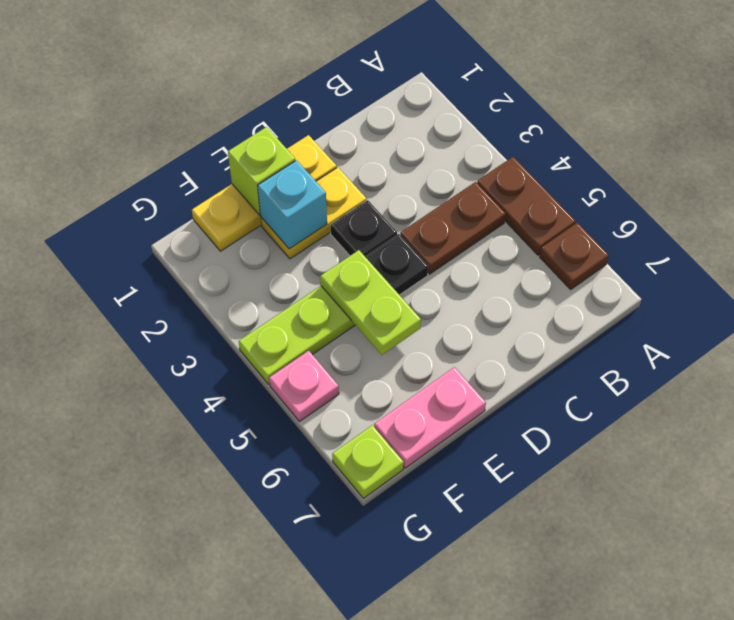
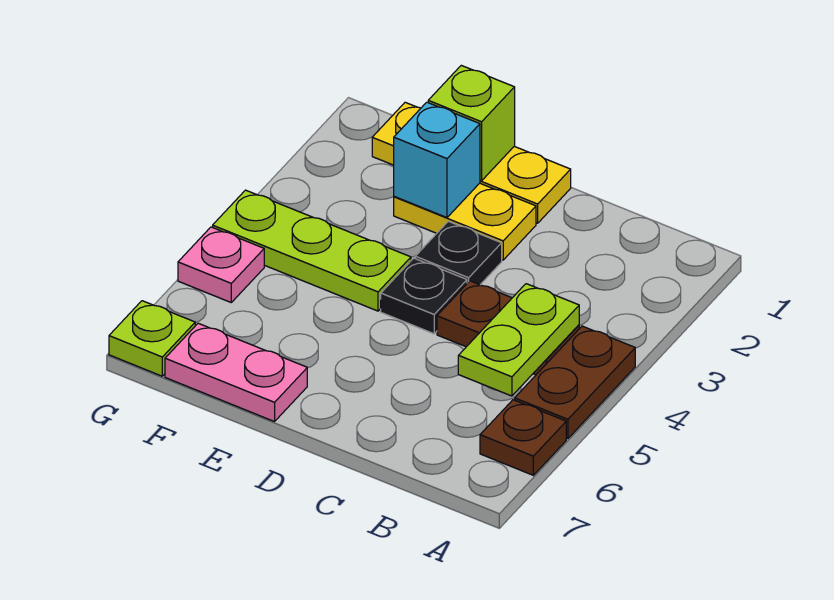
lime 1x2 plate [320,250,421,355] -> lime 1x2 plate moved to [458,284,579,396]

